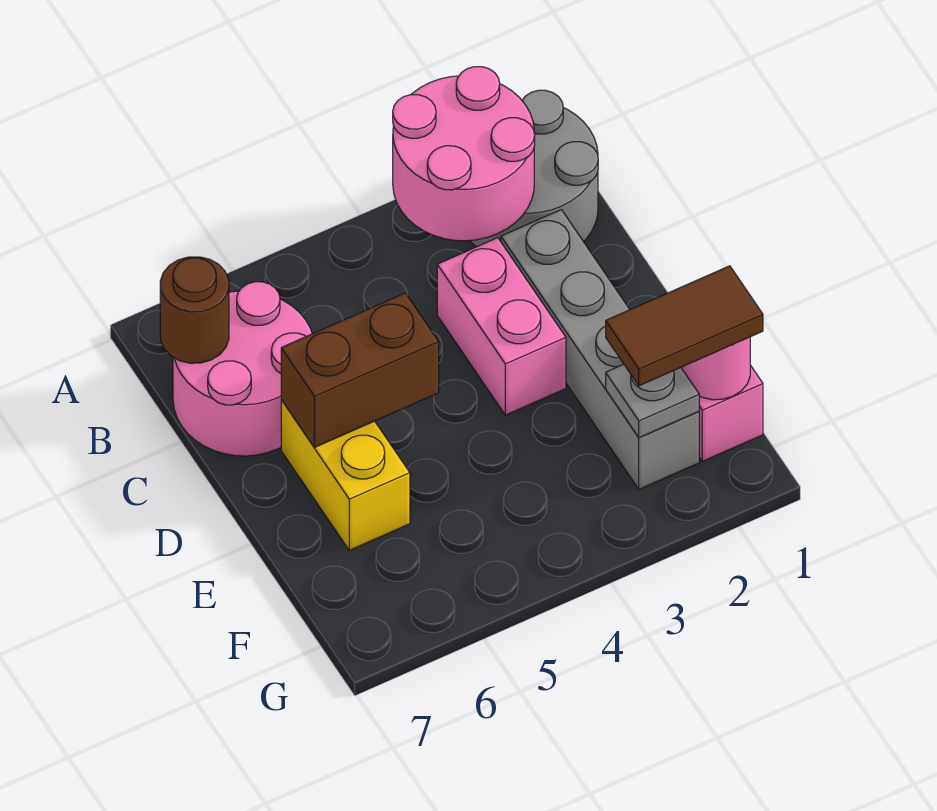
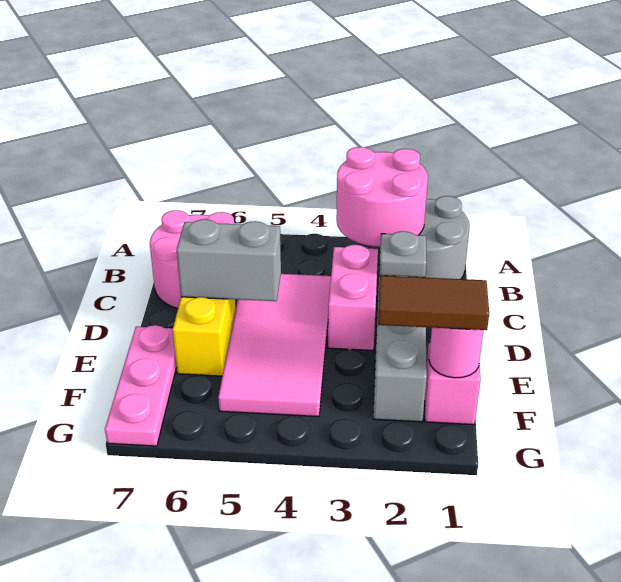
brown 1x1 round brick [160,257,229,363] -> none
none -> pink 2x4 tile [218,274,331,417]
brown 1x2 brick [281,293,439,447] -> grey 1x2 brick [176,219,281,301]
none -> pink 1x3 plate [105,325,176,446]
grey 1x1 plate [606,364,699,438] -> grey 1x1 plate moved to [379,231,426,278]

